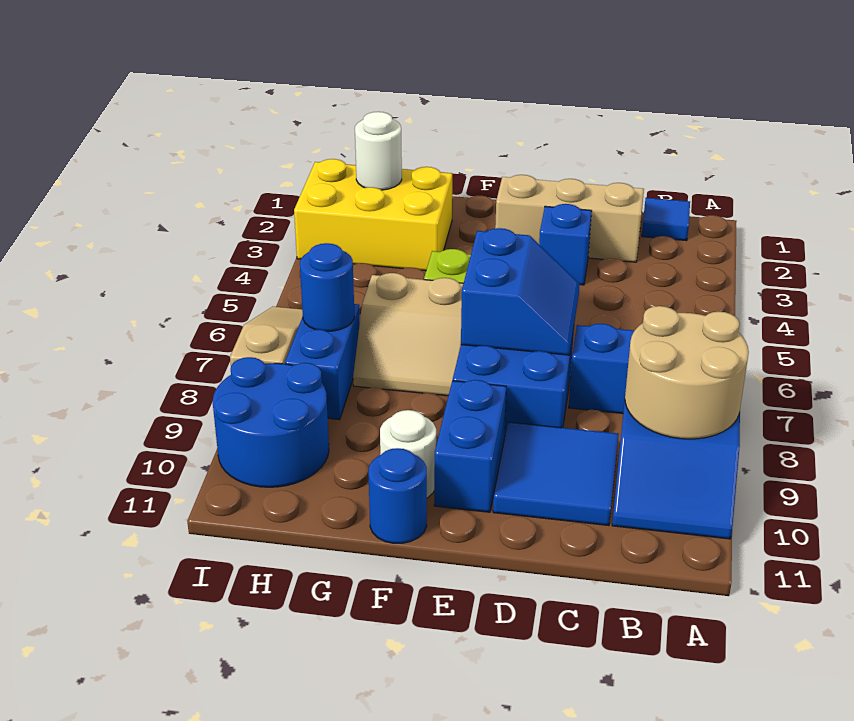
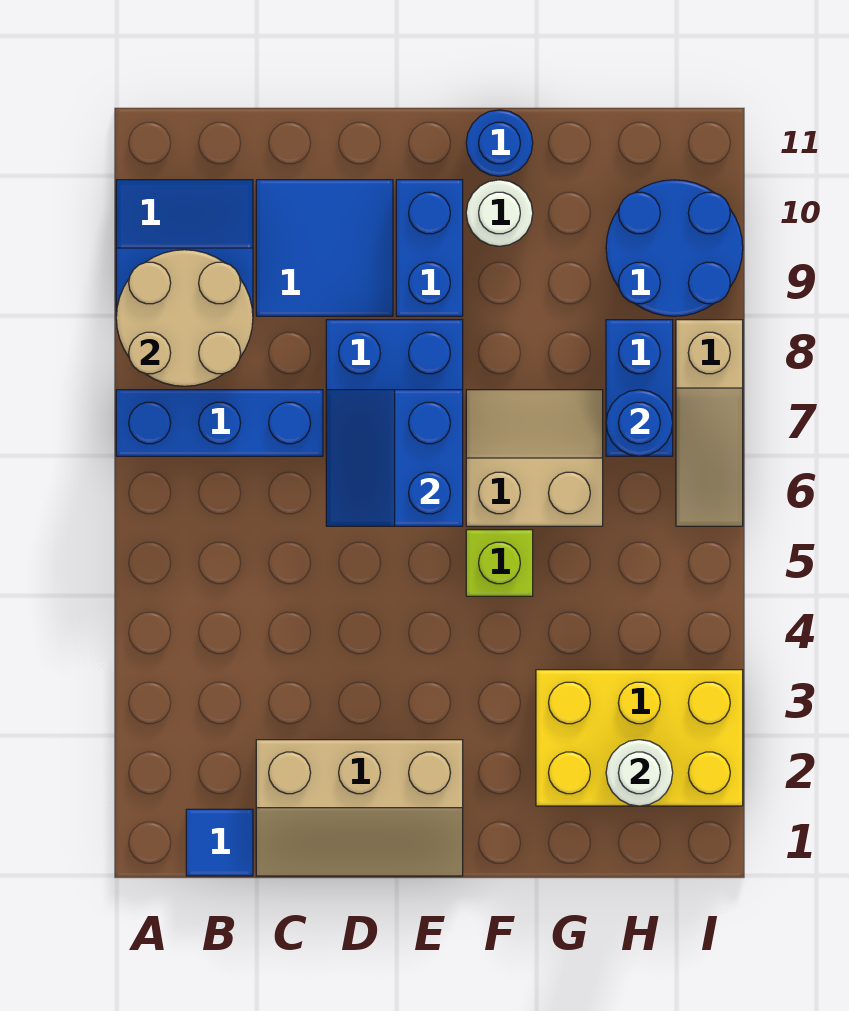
blue 1x1 brick [539,204,592,285] -> none

